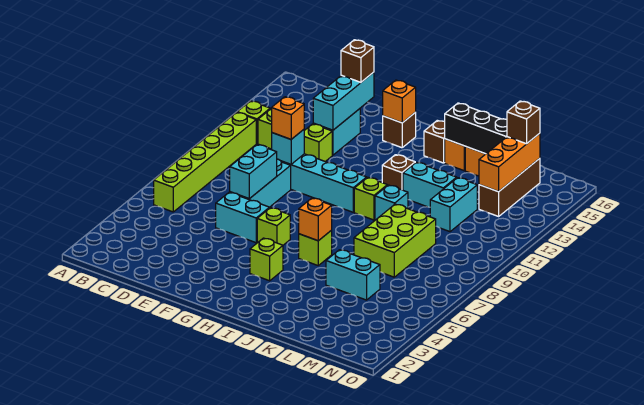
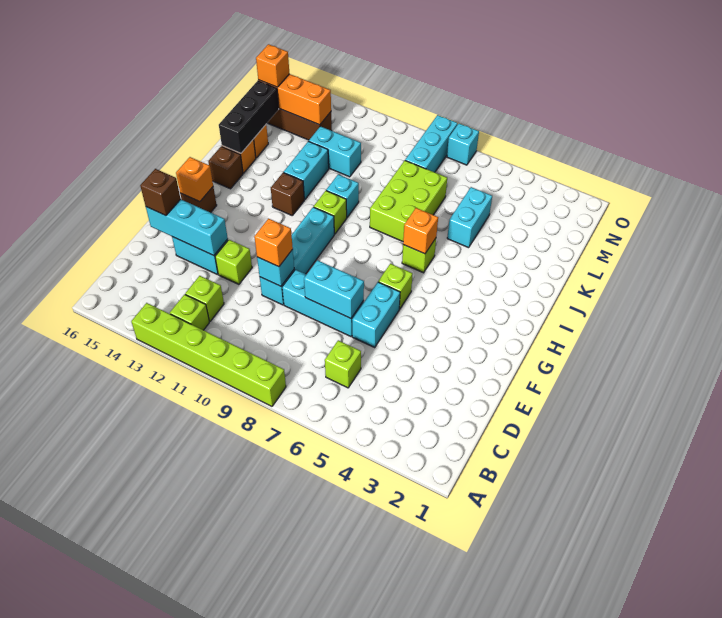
lime 1x6 brick [154,112,256,212] -> lime 1x6 brick moved to [131,303,286,406]
lime 1x1 brick [250,238,283,281] -> lime 1x1 brick moved to [325,340,361,388]
lime 2x3 brick [354,204,436,277] -> lime 2x3 brick turned to [370,161,447,241]
none -> cyan 1x3 brick [405,115,458,172]
brown 1x1 brick [507,101,540,144] -> orange 1x1 brick [256,44,289,87]
none -> cyan 1x1 brick [447,123,479,165]

